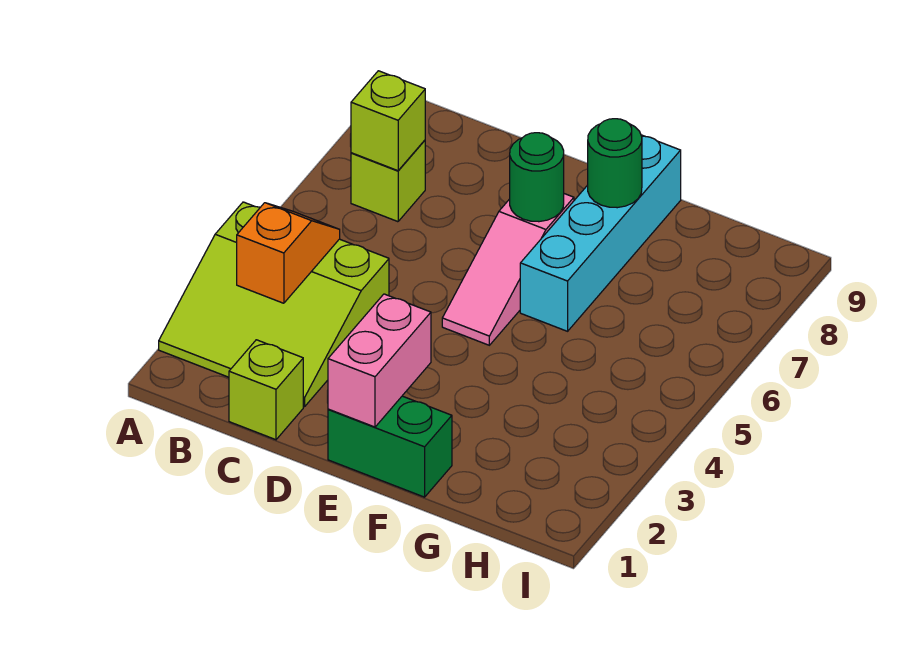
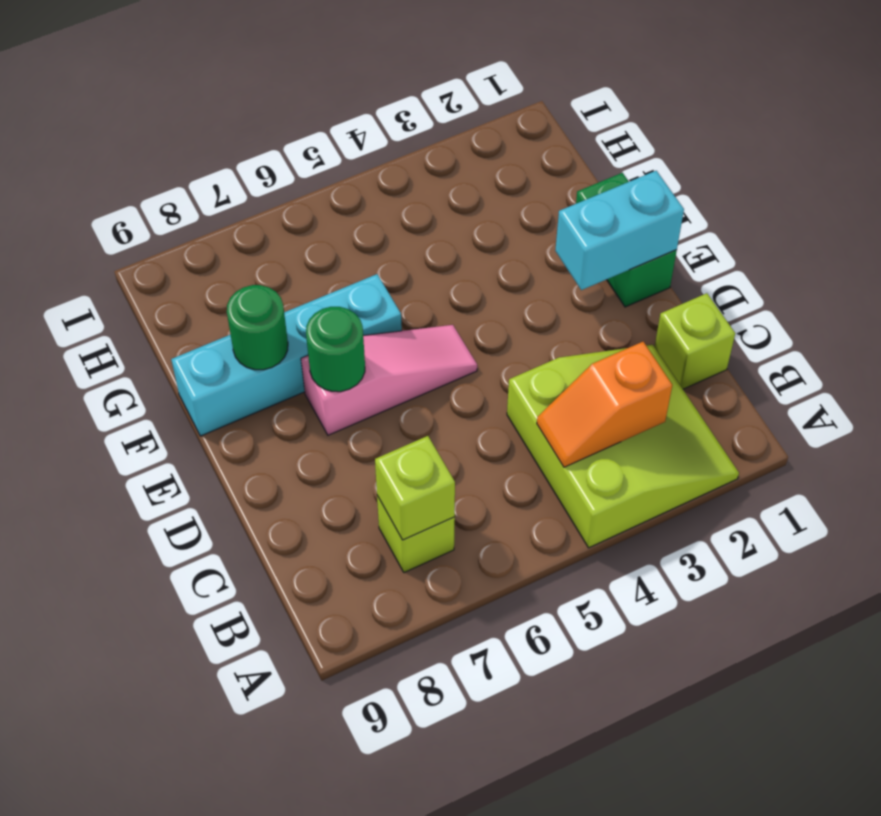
pink 1x2 brick [328,294,431,427] -> cyan 1x2 brick [555,171,684,290]

